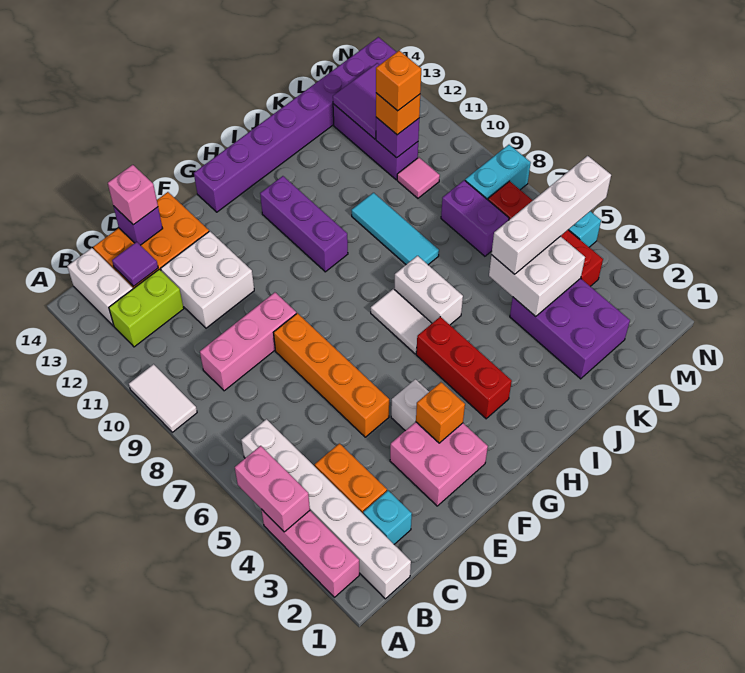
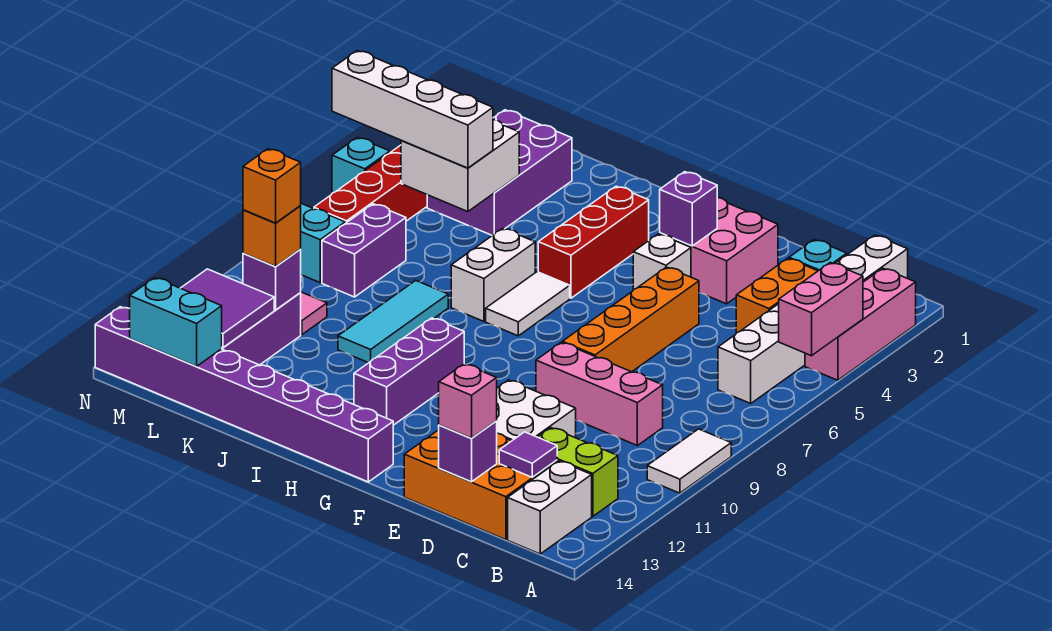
orange 1x1 brick [416,382,465,443] -> purple 1x1 brick [660,172,717,246]
none -> cyan 1x2 brick [130,278,222,366]

